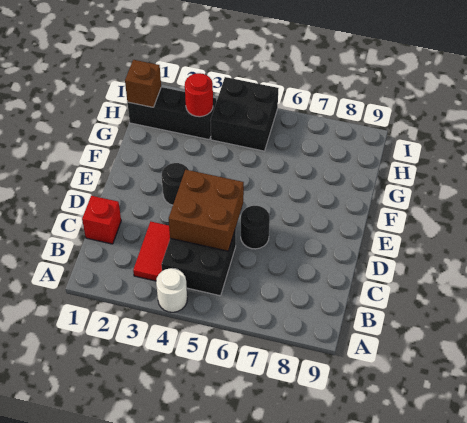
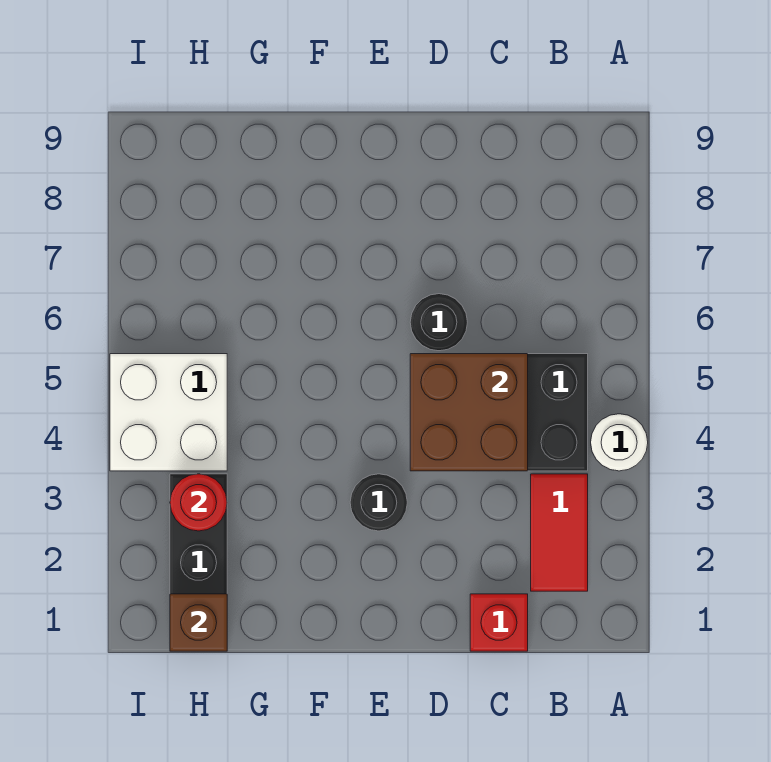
red 1x2 tile [133,222,170,281] -> red 1x2 tile turned to [531,474,588,591]
black 2x2 brick [210,77,279,151] -> white 2x2 brick [110,354,227,471]

